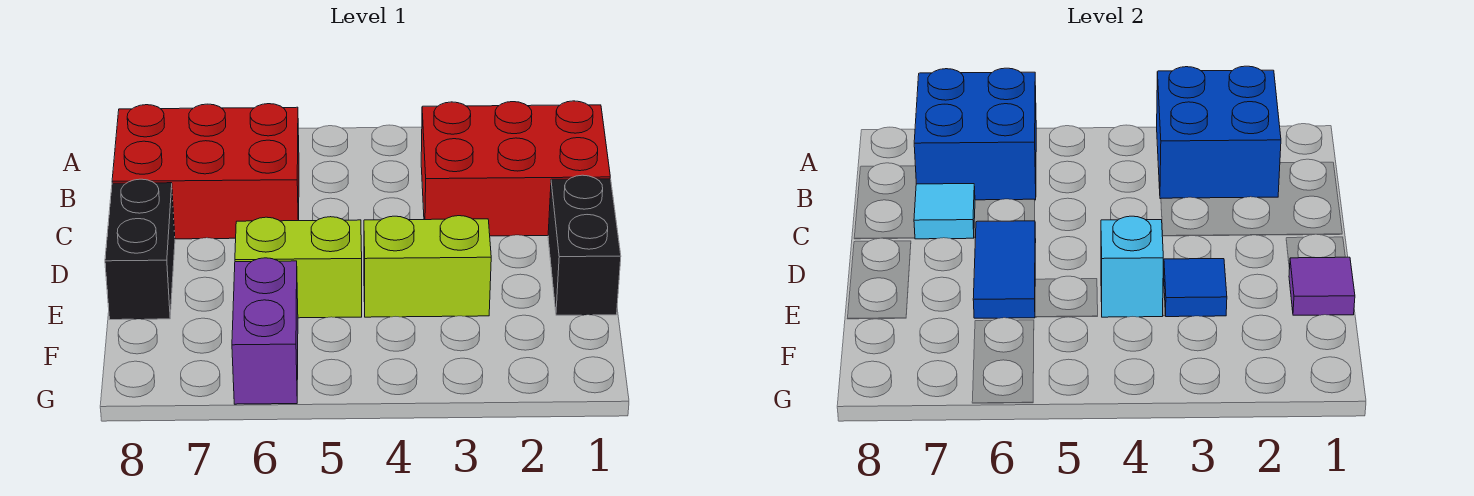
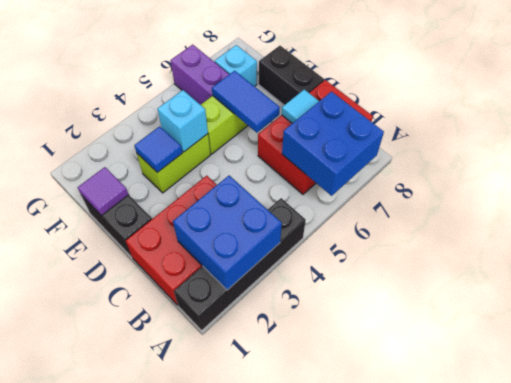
none -> black 1x4 brick [174,198,306,330]
none -> cyan 1x1 brick [215,45,257,86]

